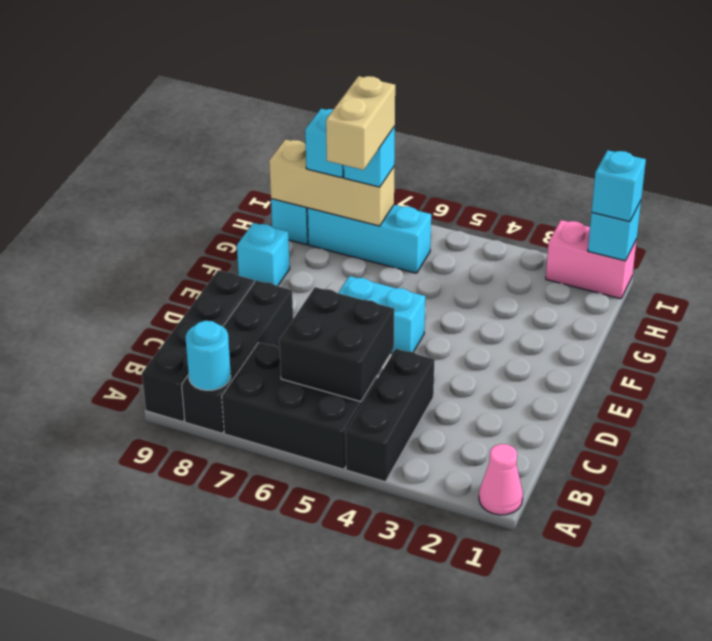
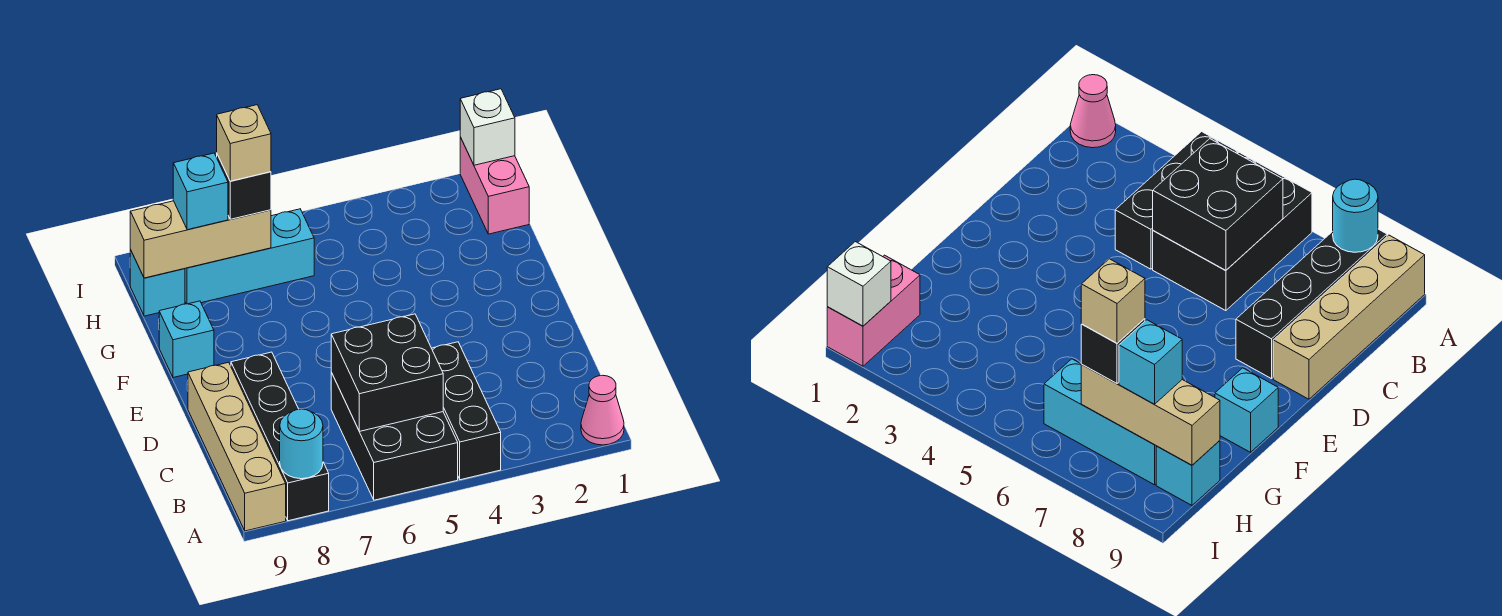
black 2x3 brick [222,342,377,469] -> black 2x3 brick turned to [331,373,458,500]
black 1x4 brick [142,270,254,422] -> tan 1x4 brick [188,362,286,531]
cyan 1x2 brick [338,276,425,353] -> none
tan 1x2 brick [326,76,395,170] -> tan 1x1 brick [217,105,271,181]
cyan 1x1 brick [344,126,395,187] -> black 1x1 brick [217,155,271,219]
pink 1x2 brick [546,220,637,299] -> pink 1x2 brick turned to [460,137,529,234]
cyan 1x1 brick [588,201,641,261] -> white 1x1 brick [460,89,515,165]
cyan 1x1 brick [592,150,646,222] -> none

